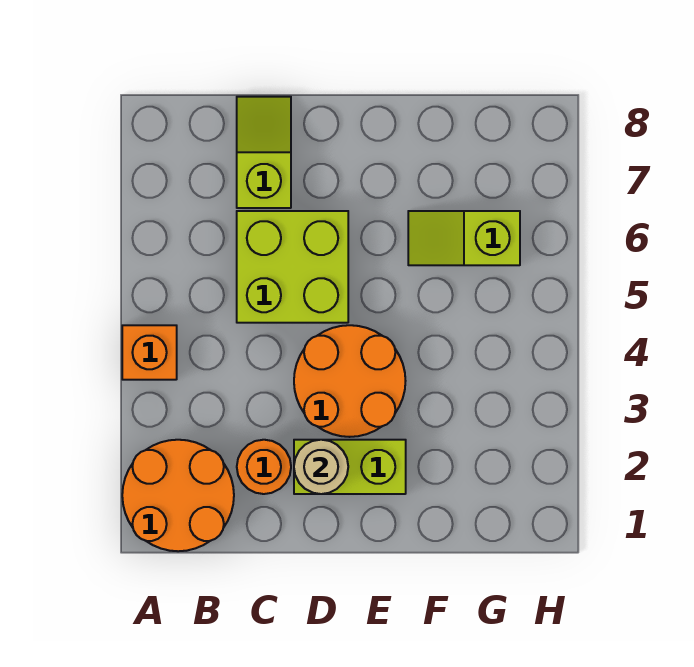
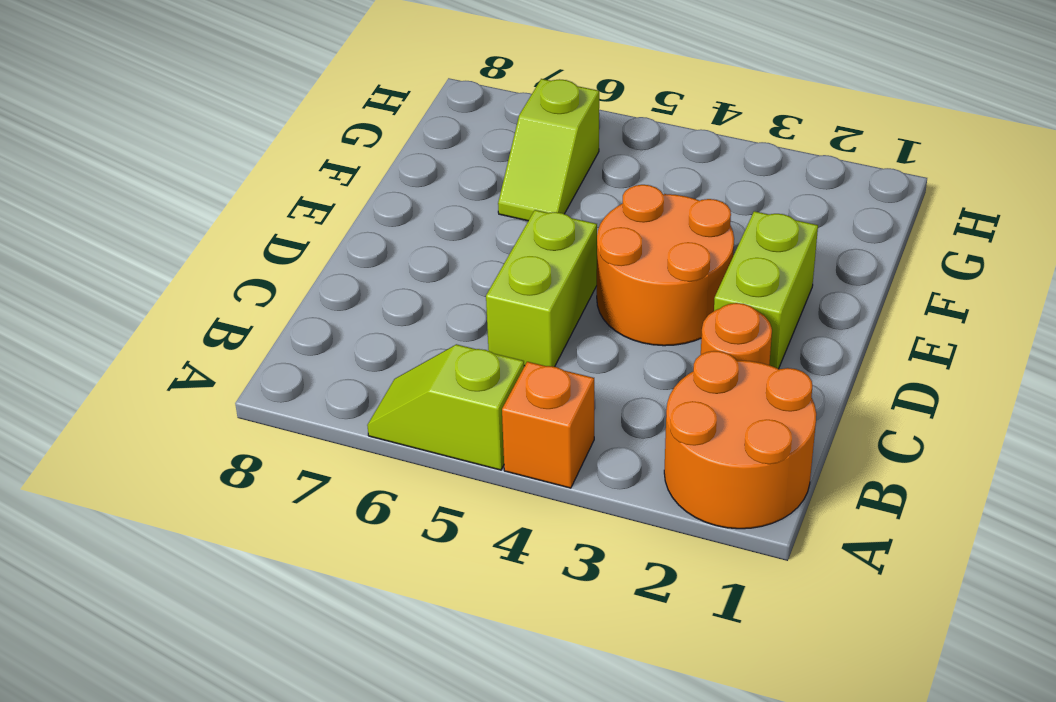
lime 2x2 brick [237,211,348,323] -> lime 1x2 brick [486,210,597,367]
lime 1x2 slope [237,97,291,208] -> lime 1x2 slope moved to [367,344,524,470]
tan 1x1 round brick [294,440,348,494] -> none

